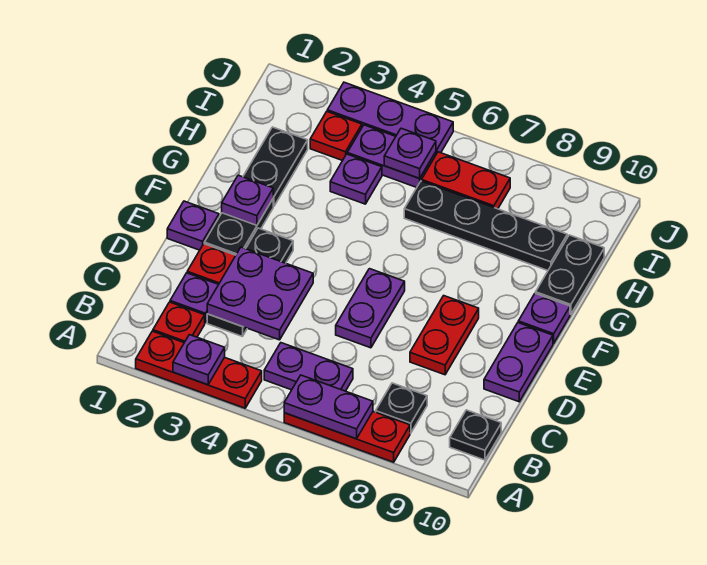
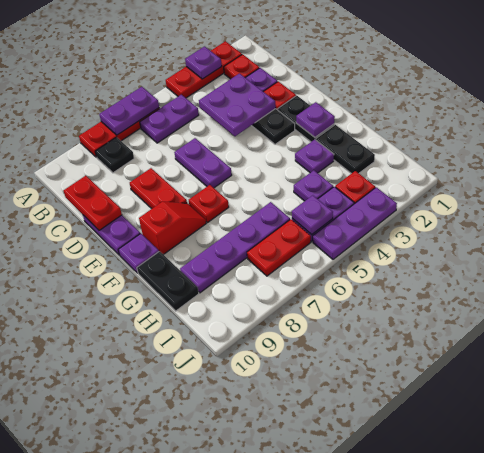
black 1x1 plate [450,410,501,460] -> none
none -> red 1x2 plate [63,176,122,230]
purple 1x1 plate [167,201,219,250] -> purple 1x1 plate moved to [295,140,334,173]
none -> red 1x1 plate [189,185,229,223]
none -> red 1x2 slope [139,202,206,255]
black 1x4 plate [404,181,567,271] -> purple 1x4 plate [180,202,290,293]

